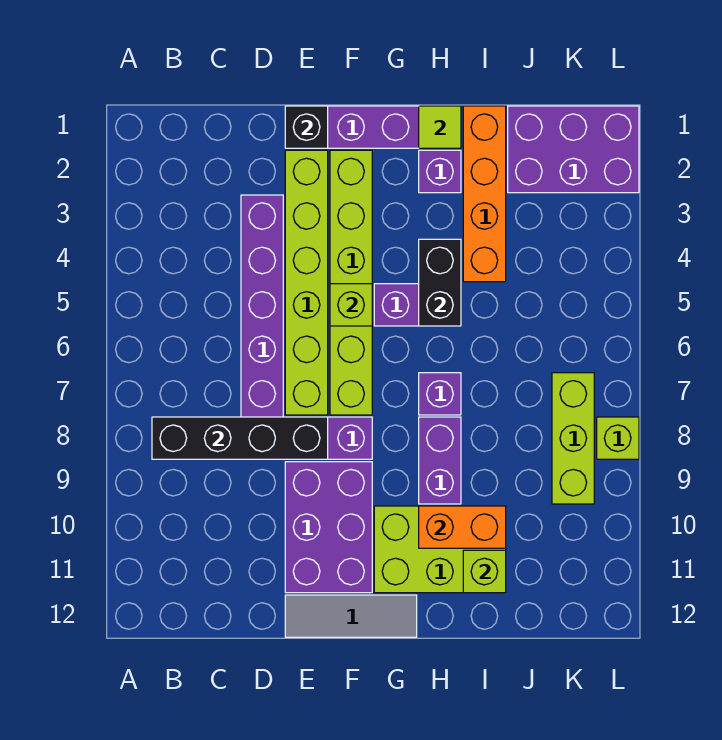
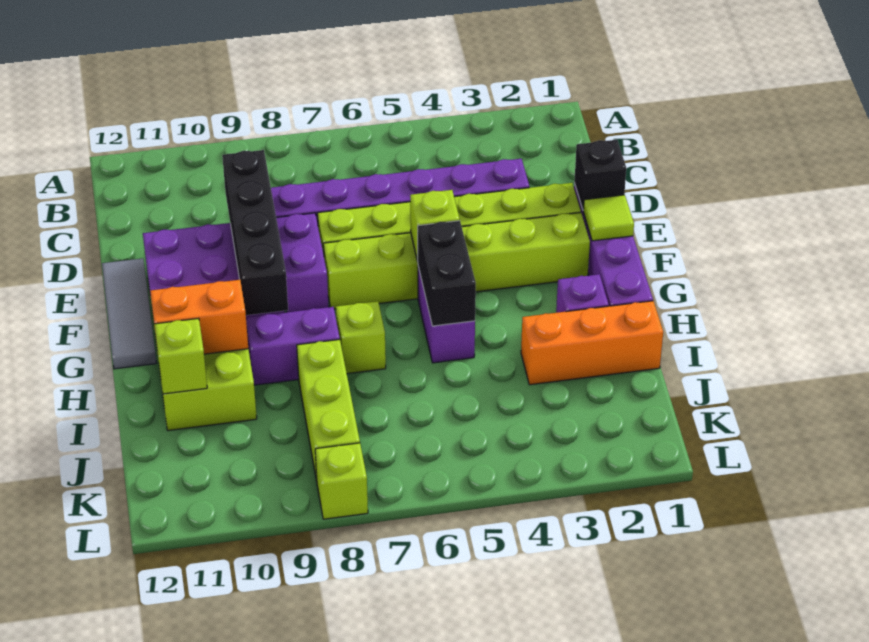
black 1x4 brick [152,417,328,459] -> black 1x4 brick moved to [222,150,288,315]
lime 1x1 tile [419,106,461,148] -> lime 1x1 tile moved to [583,195,634,241]
black 1x2 brick [419,239,461,326] -> black 1x2 brick turned to [418,221,476,326]
purple 1x1 brick [419,373,461,415] -> lime 1x1 brick [336,301,386,374]
orange 1x2 brick [419,506,506,548] -> orange 1x2 brick turned to [150,280,248,354]
orange 1x4 brick [463,106,506,282] -> orange 1x3 brick [521,301,663,385]
purple 2x3 brick [508,106,639,193] -> none
lime 1x3 brick [552,373,594,504] -> lime 1x3 brick turned to [297,340,360,481]

